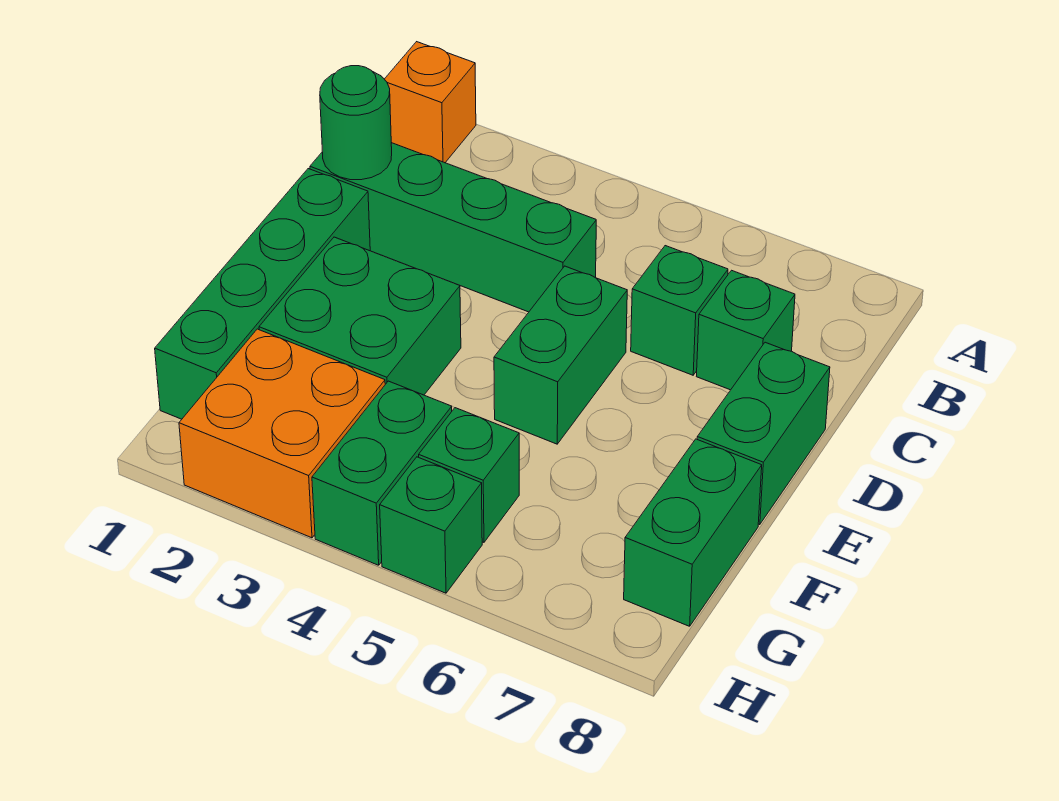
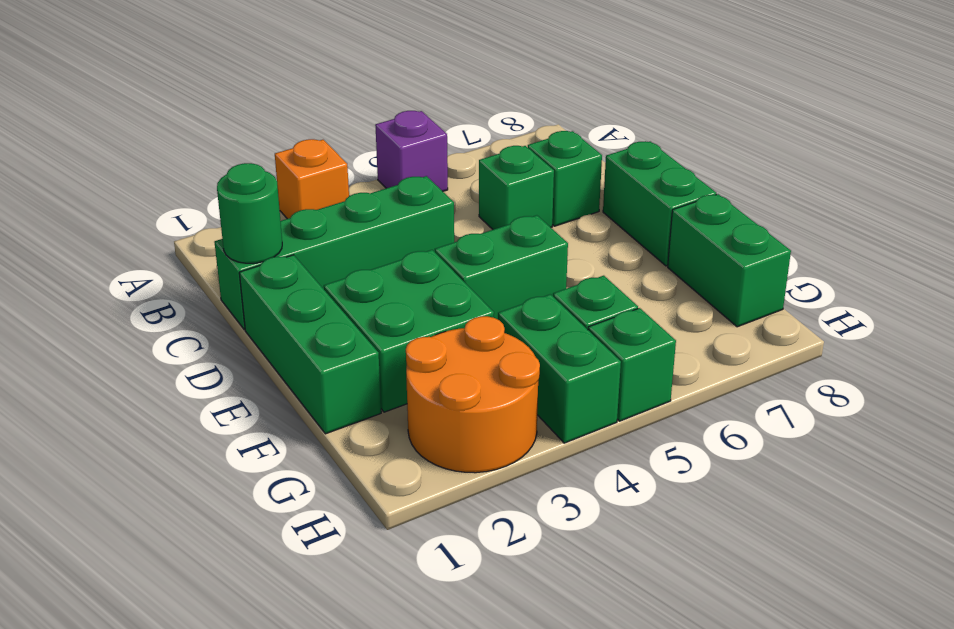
orange 1x1 brick [385,42,476,163] -> orange 1x1 brick moved to [275,139,349,219]
none -> purple 1x1 brick [375,111,448,191]
green 1x4 brick [155,169,370,419] -> green 1x3 brick [239,255,381,434]
green 1x2 brick [494,266,627,444] -> green 1x2 brick turned to [435,215,568,319]
orange 2x2 brick [179,329,385,538] -> orange 2x2 round brick [406,316,540,473]

